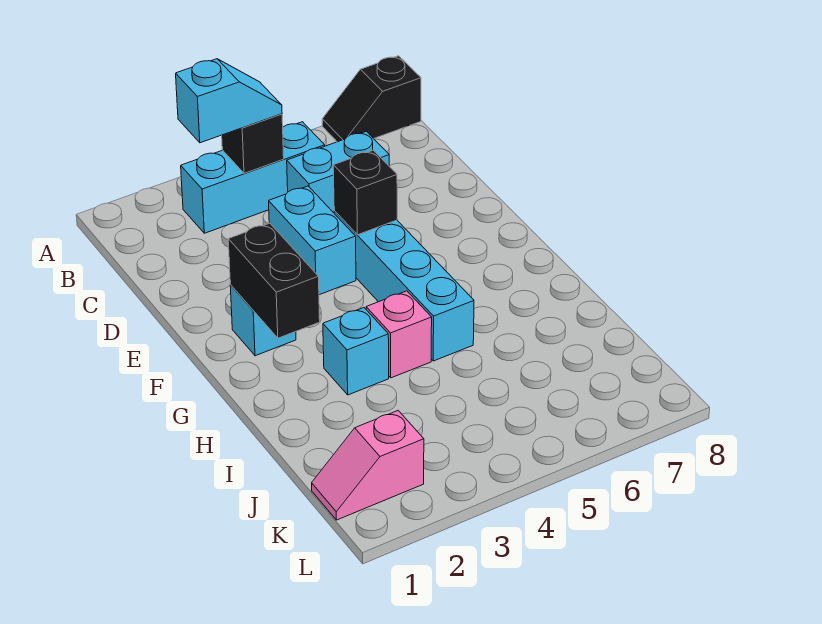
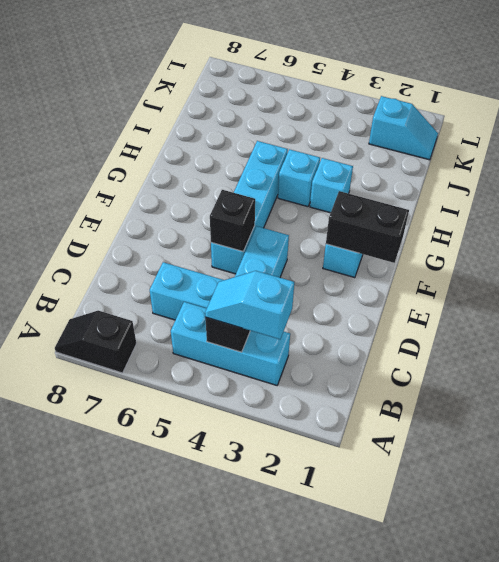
black 1x2 slope [322,56,421,142] -> black 1x2 slope turned to [55,311,136,373]
black 1x2 brick [228,223,320,338] -> black 1x2 brick turned to [326,191,409,263]
pink 1x1 brick [366,291,432,378] -> cyan 1x1 brick [278,149,320,207]
pink 1x2 slope [312,411,424,520] -> cyan 1x2 slope [369,96,438,160]

